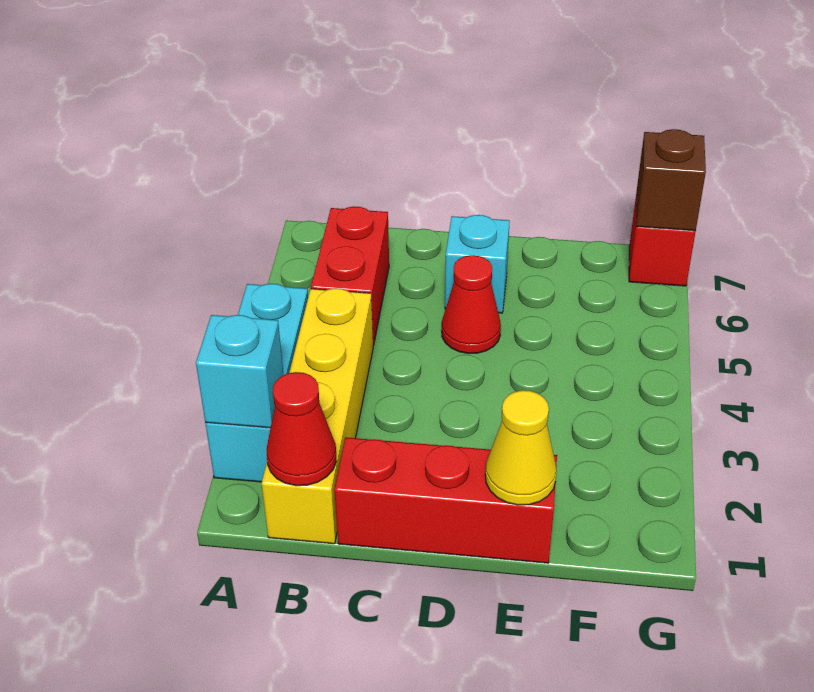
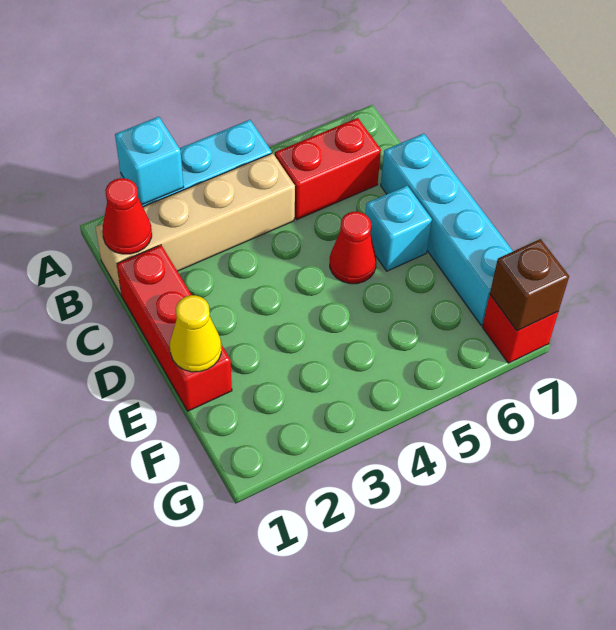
yellow 1x4 brick [262,288,373,544] -> tan 1x4 brick [96,153,295,295]
none -> cyan 1x4 brick [381,134,513,325]

